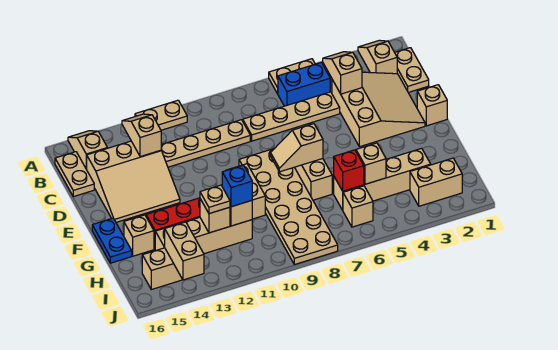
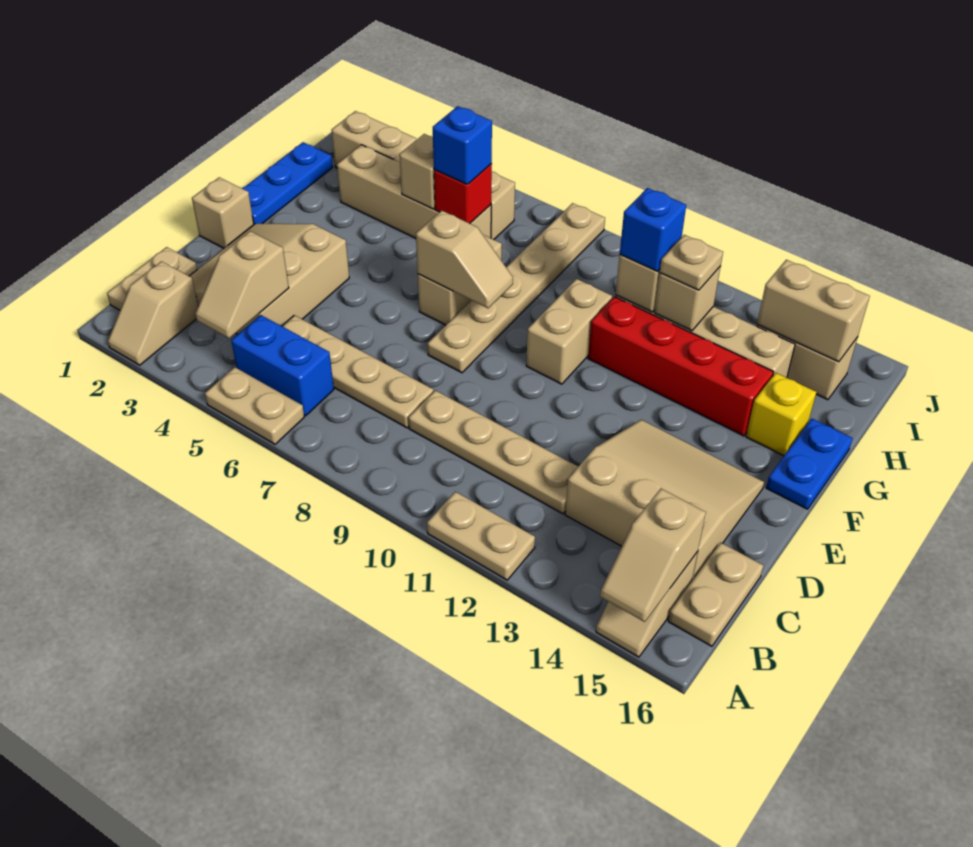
tan 1x2 slope [122,114,161,157] -> tan 1x2 slope moved to [600,489,706,622]
tan 2x6 plate [239,149,338,265] -> tan 1x6 plate [427,203,605,373]
none -> blue 1x3 plate [242,142,333,224]
tan 1x1 brick [124,215,154,256] -> yellow 1x1 brick [746,373,816,456]
none -> blue 1x1 brick [433,106,492,184]
tan 1x2 brick [165,222,204,280] -> tan 1x2 brick turned to [757,260,870,362]

